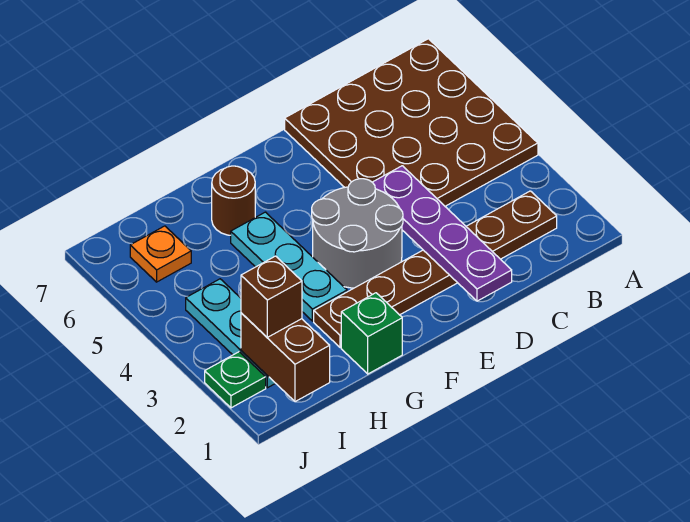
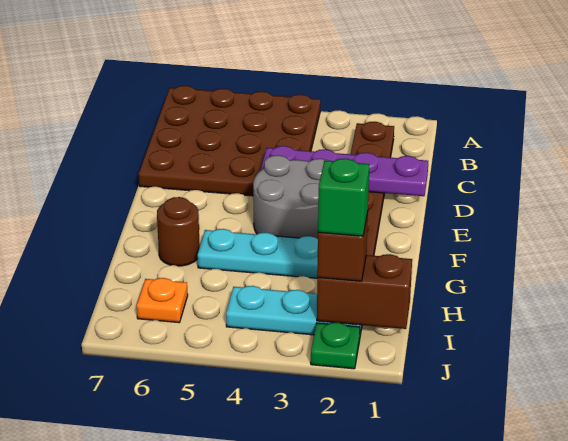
green 1x1 brick [341,293,402,374] -> green 1x1 brick moved to [318,159,369,236]

